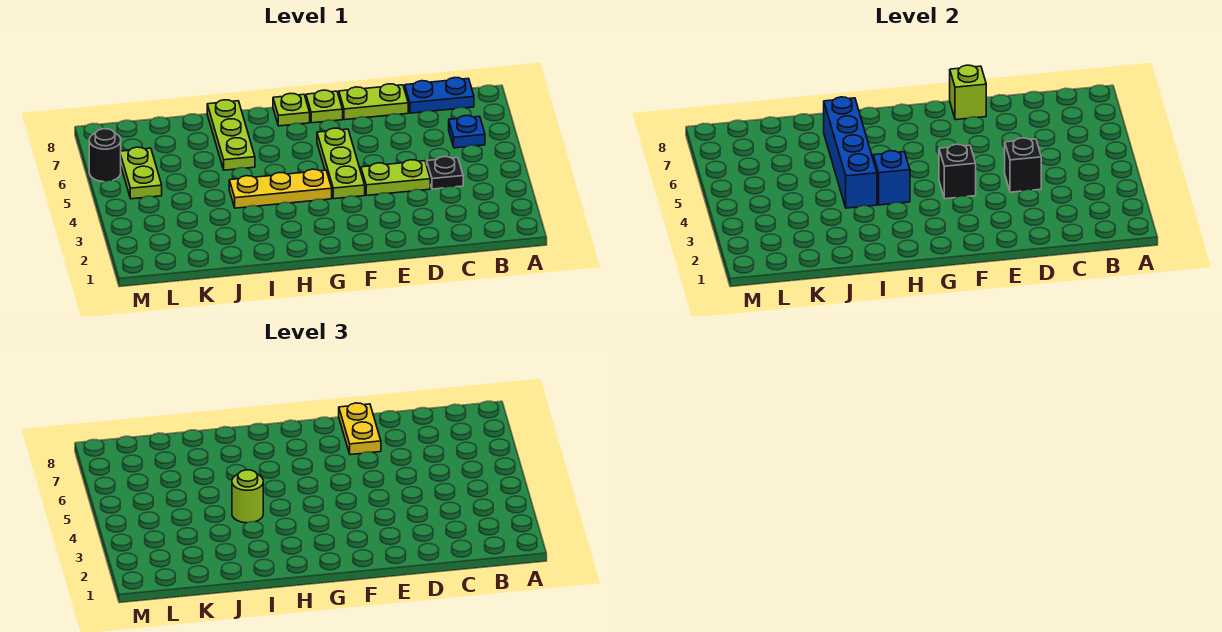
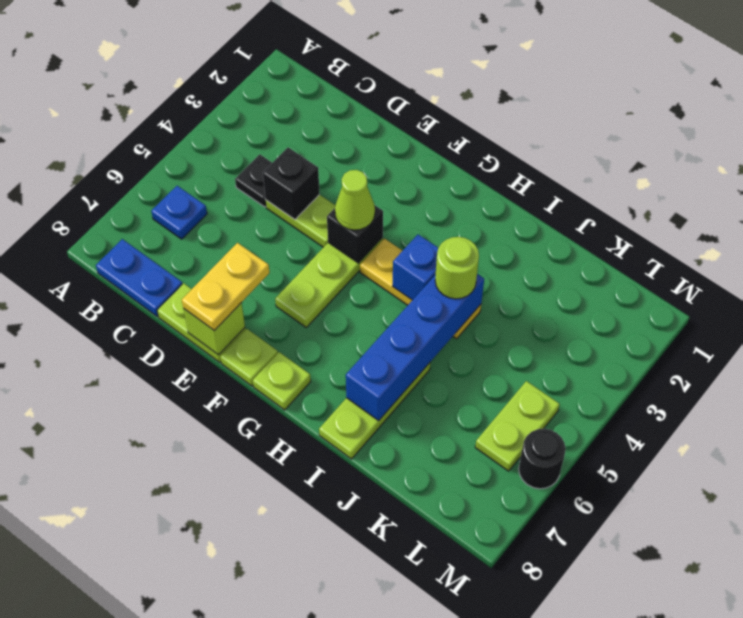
none -> lime 1x1 cone [335,170,375,230]

